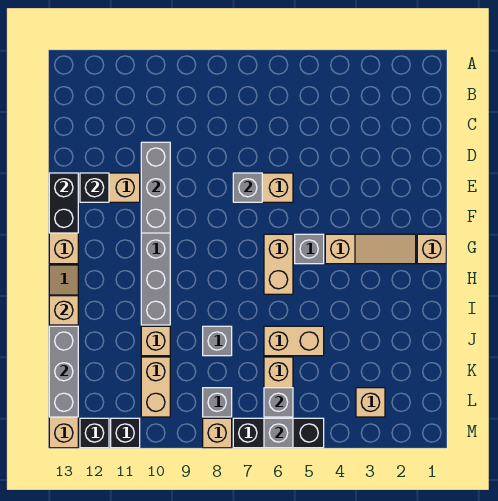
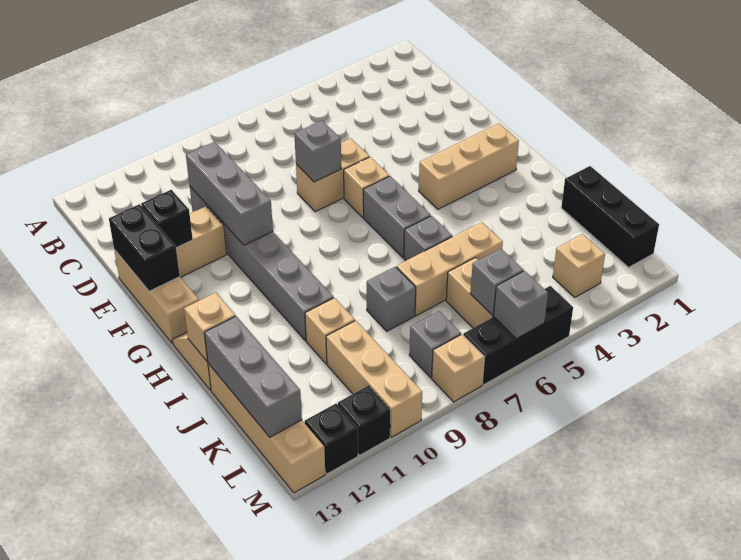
tan 1x1 brick [417,234,446,264] -> tan 1x1 brick moved to [344,157,389,217]
tan 1x3 slope [325,234,416,264] -> tan 1x3 brick [419,123,519,209]
grey 1x1 brick [295,234,324,264] -> grey 1x1 brick moved to [404,216,452,261]
tan 1x2 brick [264,234,293,294] -> grey 1x2 brick [363,176,431,258]
none -> black 1x3 brick [561,166,659,267]
tan 1x2 brick [264,326,324,356] -> tan 1x3 brick [396,222,503,316]
tan 1x2 brick [141,357,170,417] -> tan 1x3 brick [326,321,422,437]

